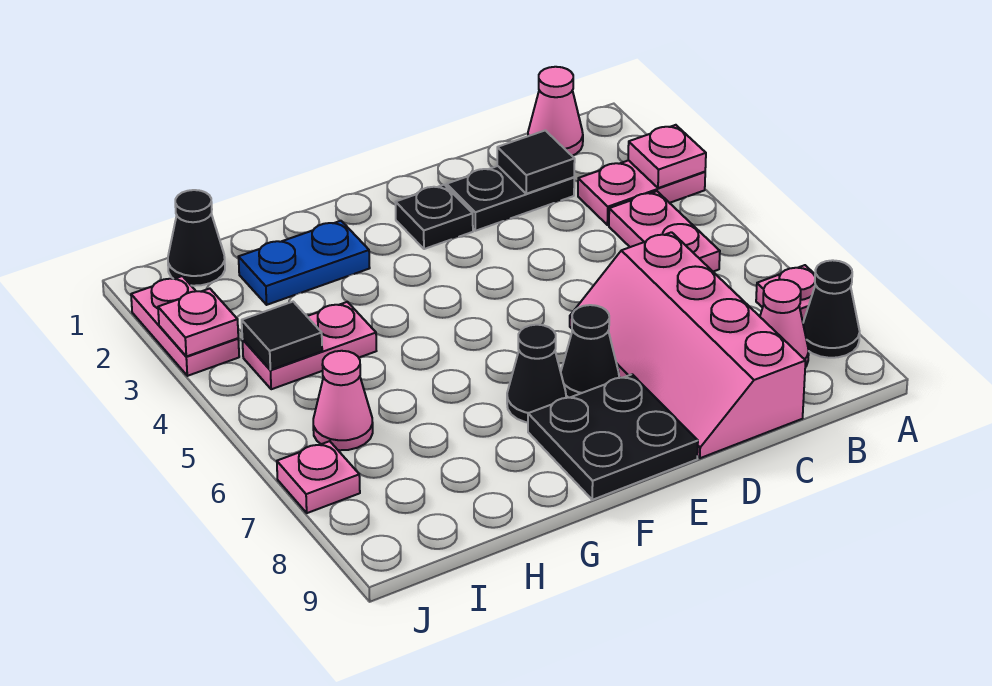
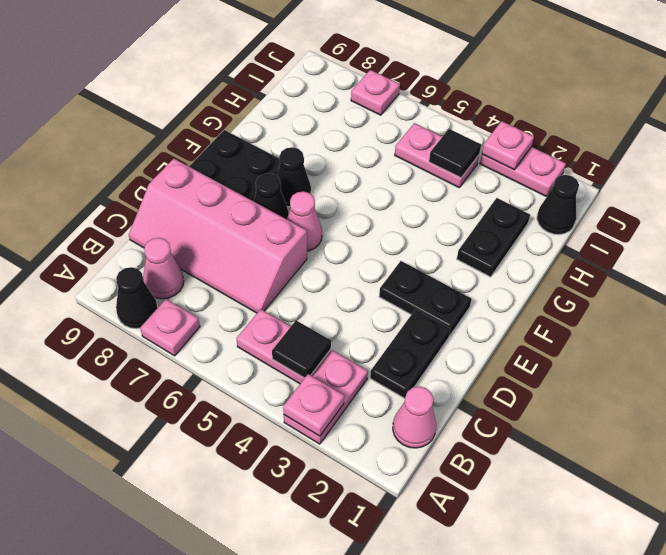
black 1x1 tile [497,130,575,194] -> black 1x1 tile moved to [272,320,331,378]
pink 2x4 slope [570,232,806,458] -> pink 2x4 slope turned to [129,159,307,313]
black 1x1 plate [395,185,473,249] -> black 1x2 plate [379,261,472,336]
blue 1x2 plate [239,221,370,305] -> black 1x2 plate [457,198,530,277]
pink 1x2 plate [242,302,376,389] -> pink 1x2 plate turned to [395,123,479,188]
pink 1x1 cone [313,351,373,450] -> pink 1x1 cone moved to [287,191,322,251]

